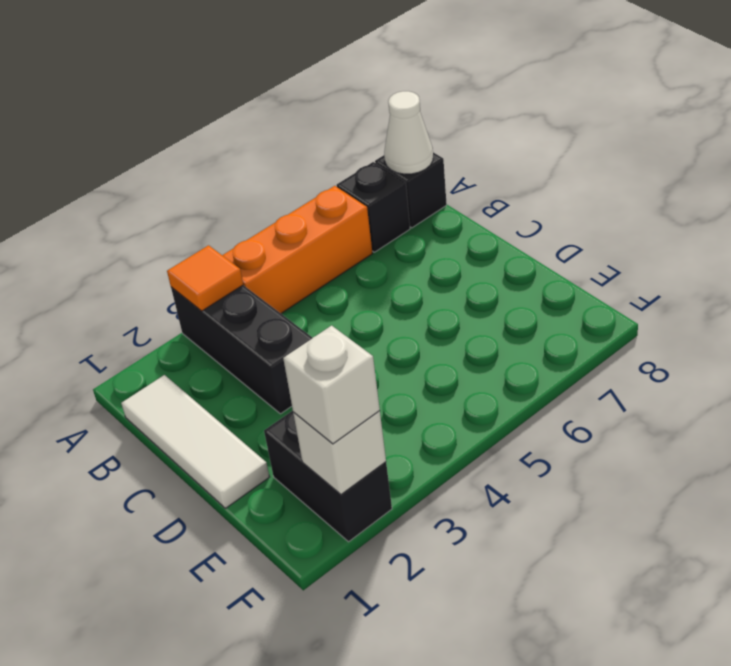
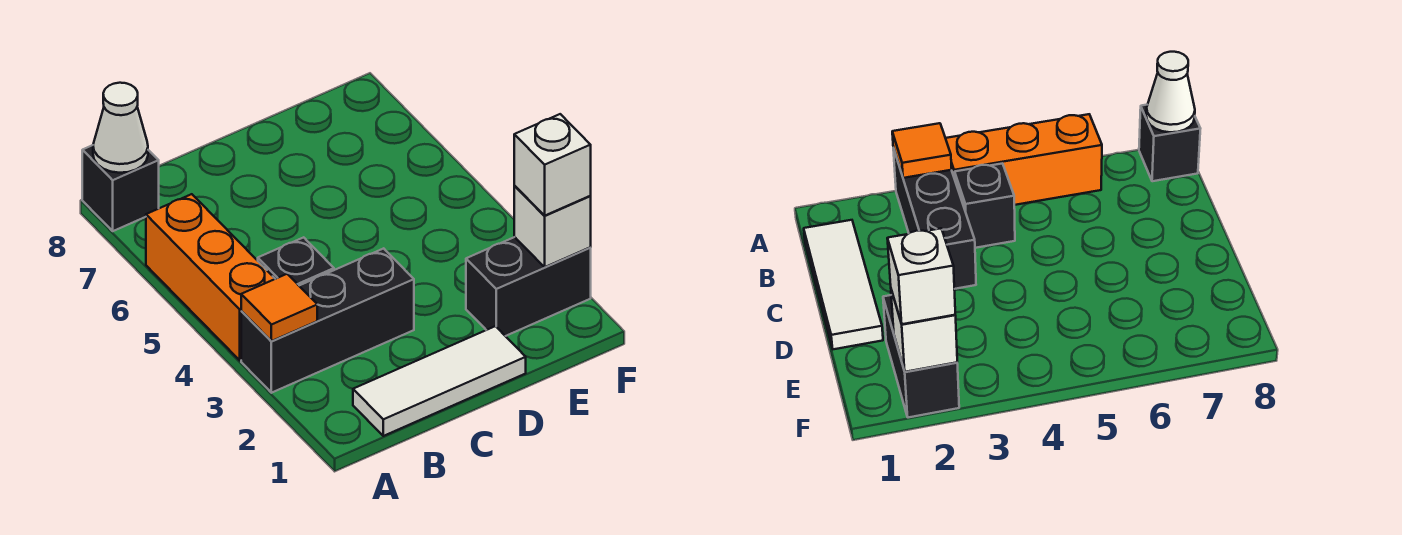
black 1x1 brick [337,162,410,252] -> black 1x1 brick moved to [258,237,334,285]

